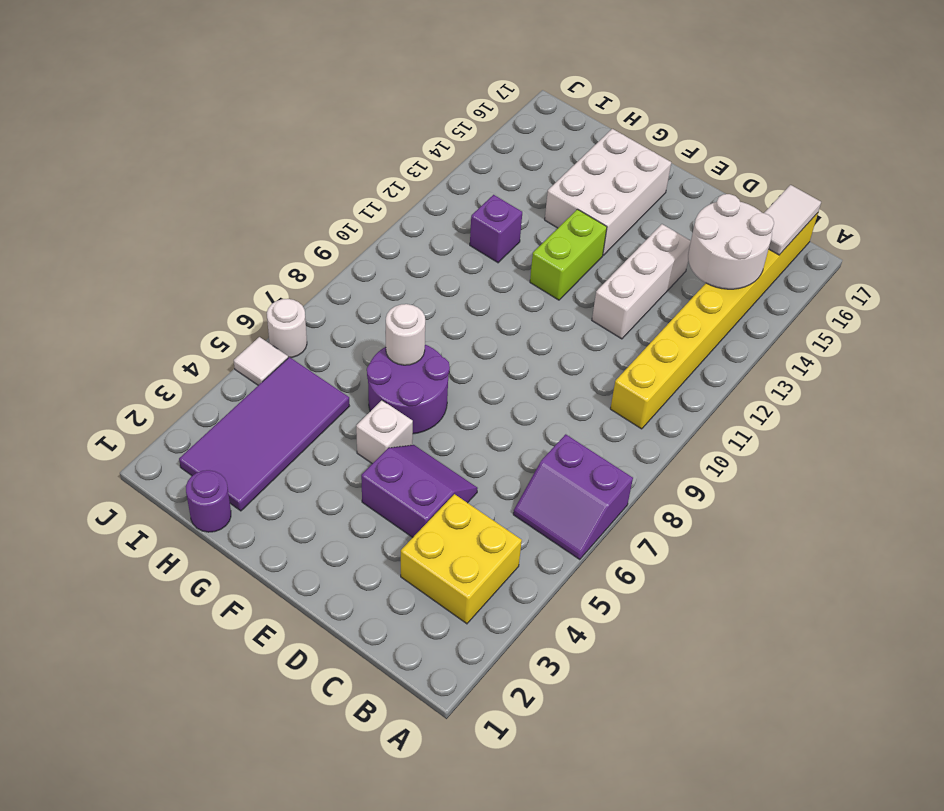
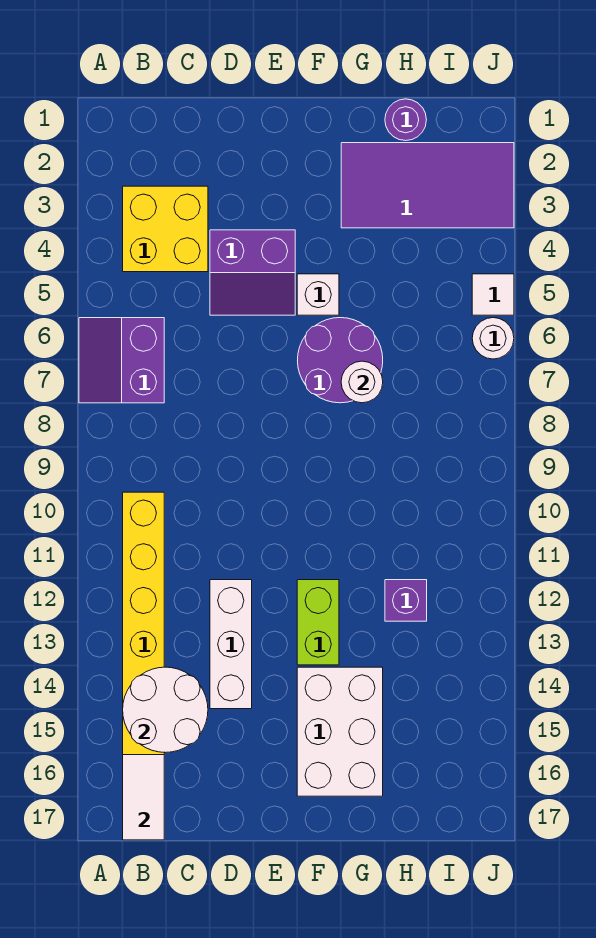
purple 2x2 slope [513,434,633,560] -> purple 2x2 slope turned to [79,318,164,403]
purple 2x4 tile [179,357,349,511] -> purple 2x4 tile turned to [341,143,514,228]

